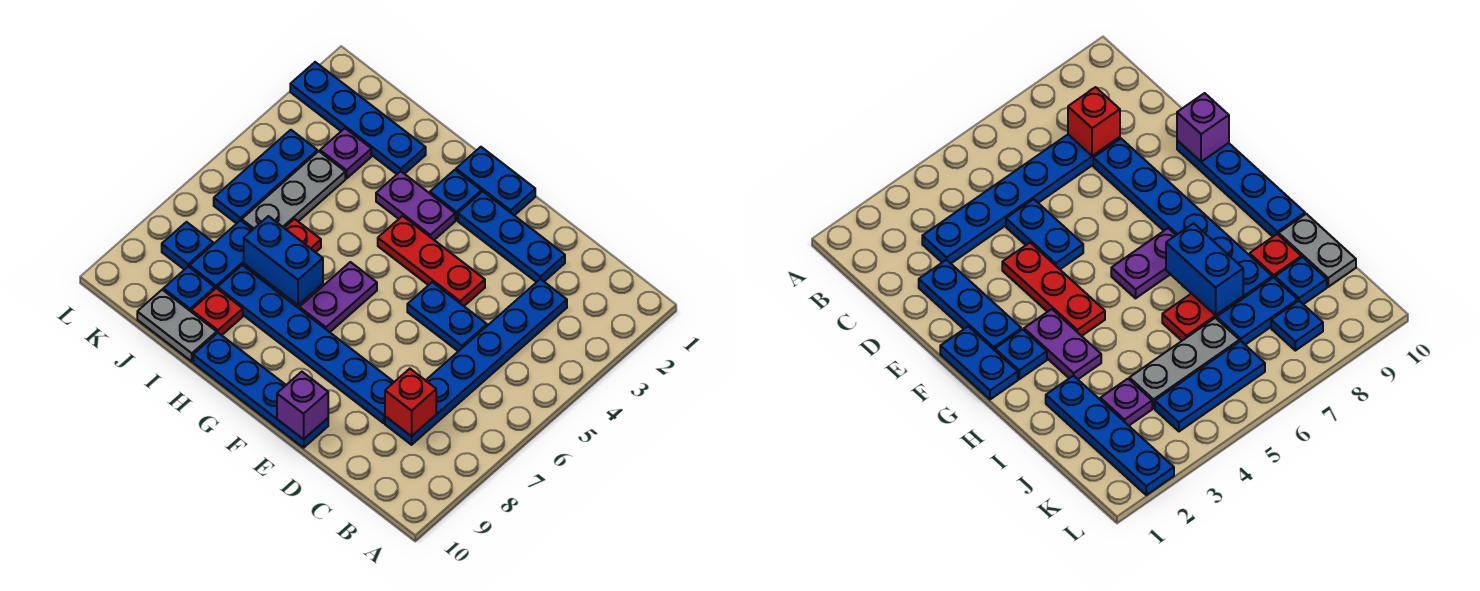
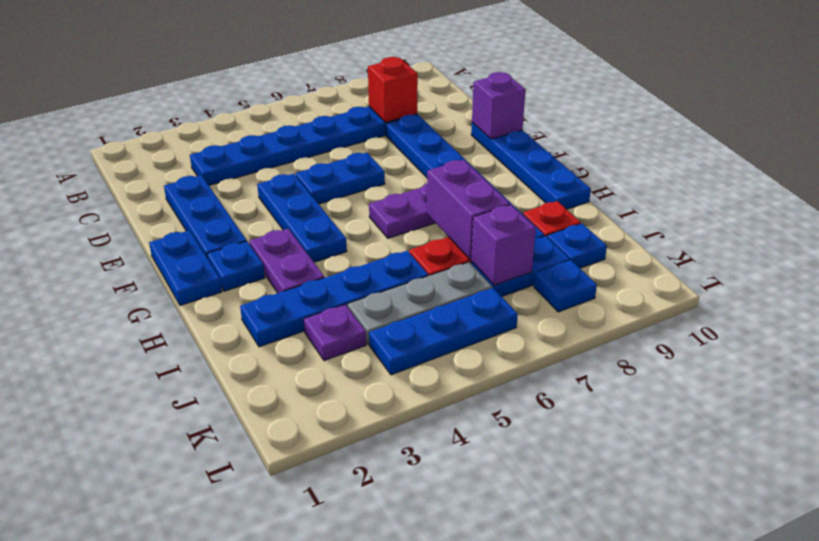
blue 1x2 plate [407,282,487,351] -> blue 1x2 plate turned to [296,153,385,204]
red 1x3 plate [378,216,485,306] -> blue 1x3 plate [257,174,347,262]
blue 1x2 brick [244,216,323,305] -> purple 1x2 brick [427,160,510,260]
blue 1x4 plate [290,62,426,174] -> blue 1x4 plate turned to [240,251,428,347]
grey 1x2 plate [137,290,217,362] -> none
none -> purple 1x1 brick [471,205,536,285]

